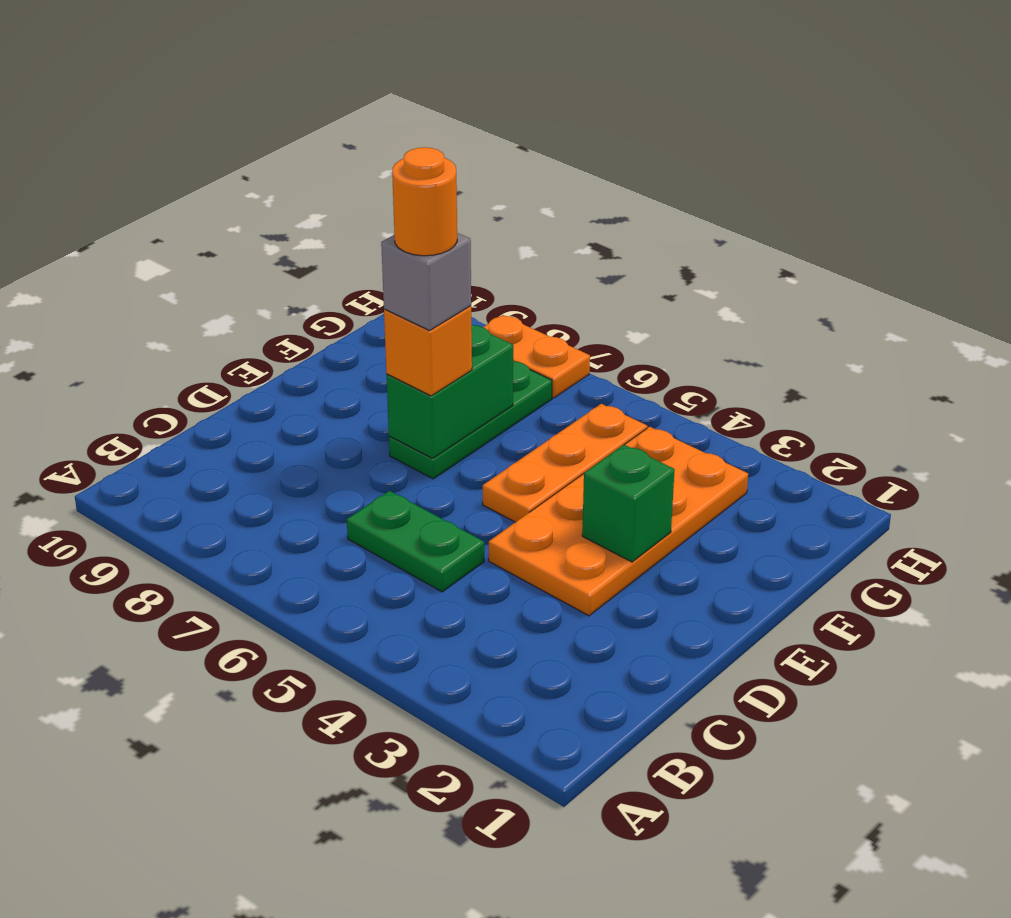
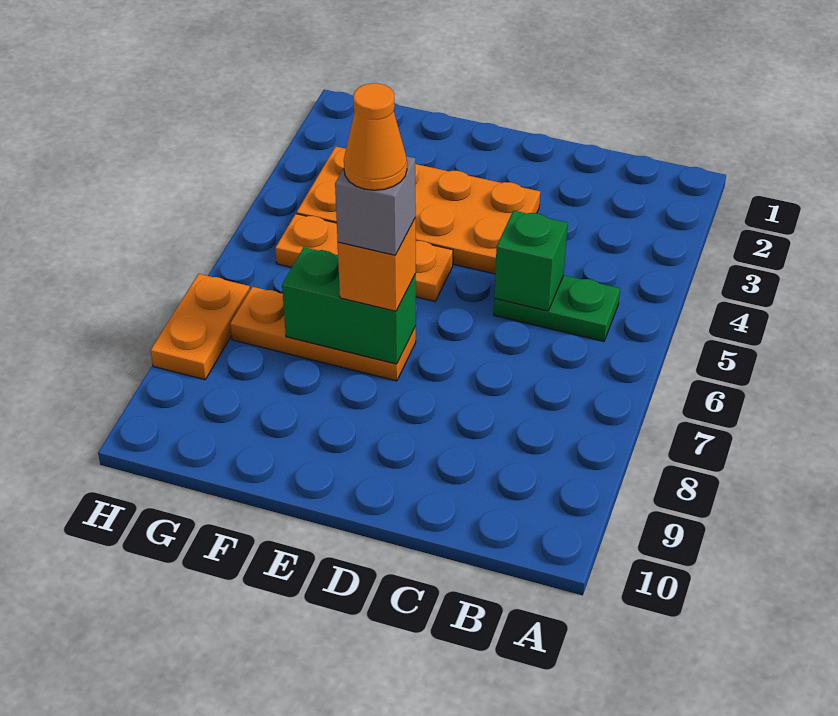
green 1x2 plate [347,491,484,592] -> green 1x2 plate turned to [494,275,620,341]
green 1x1 brick [582,445,675,562] -> green 1x1 brick moved to [494,211,568,311]
green 1x3 plate [389,361,552,479] -> orange 1x3 plate [230,287,416,381]
orange 1x1 round brick [392,147,457,256] -> orange 1x1 cone [344,83,407,190]

